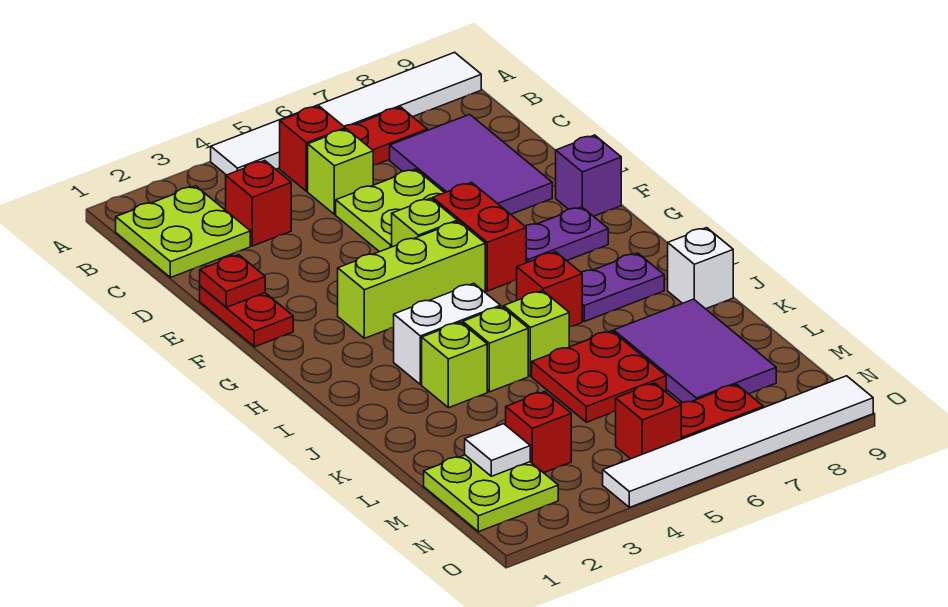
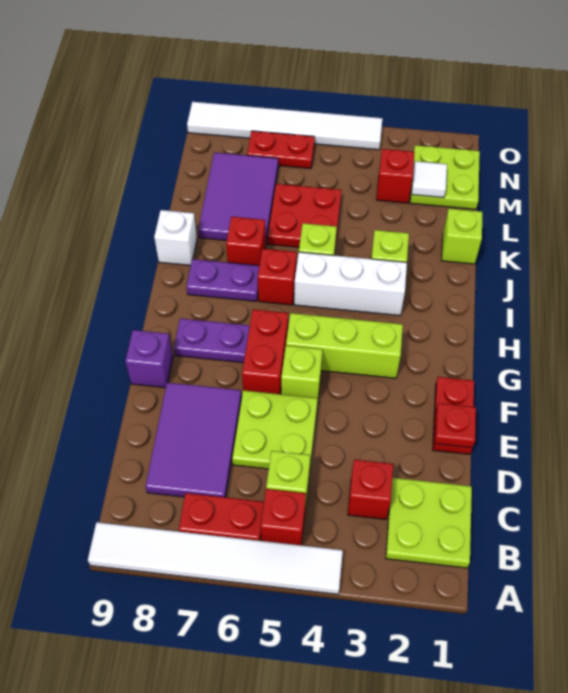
white 1x2 brick [394,283,500,385] -> white 1x3 brick [294,252,407,316]
lime 1x1 brick [463,306,528,392] -> lime 1x1 brick moved to [441,209,482,264]
red 1x1 brick [616,383,681,459] -> red 1x1 brick moved to [226,217,266,265]

